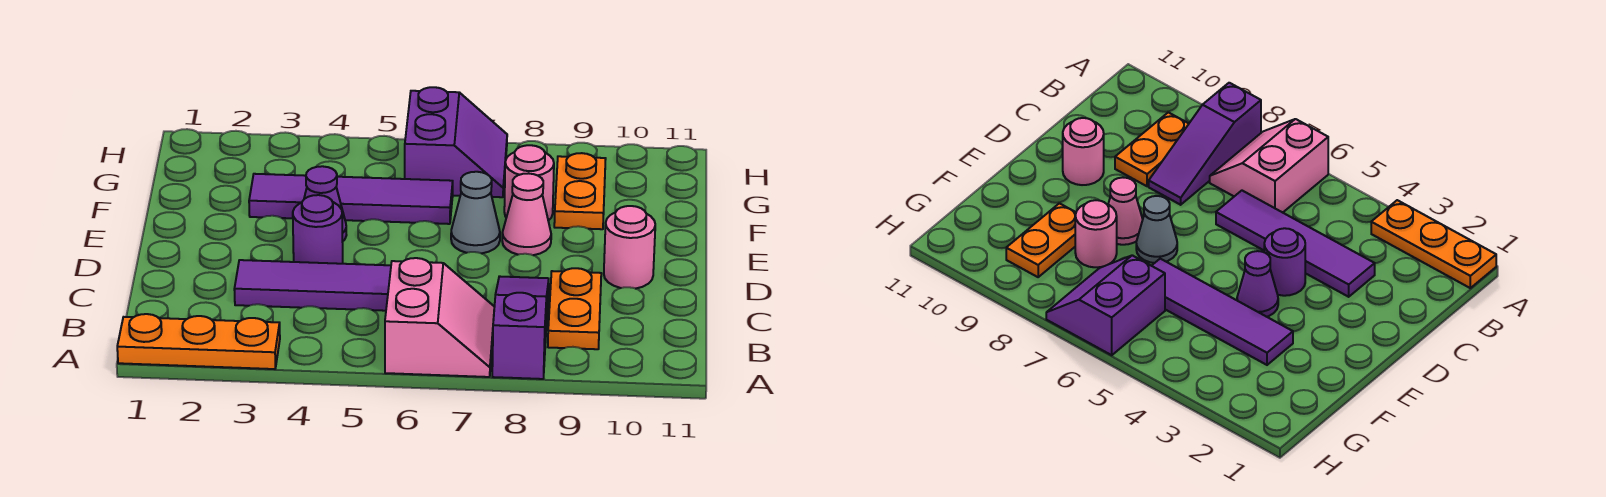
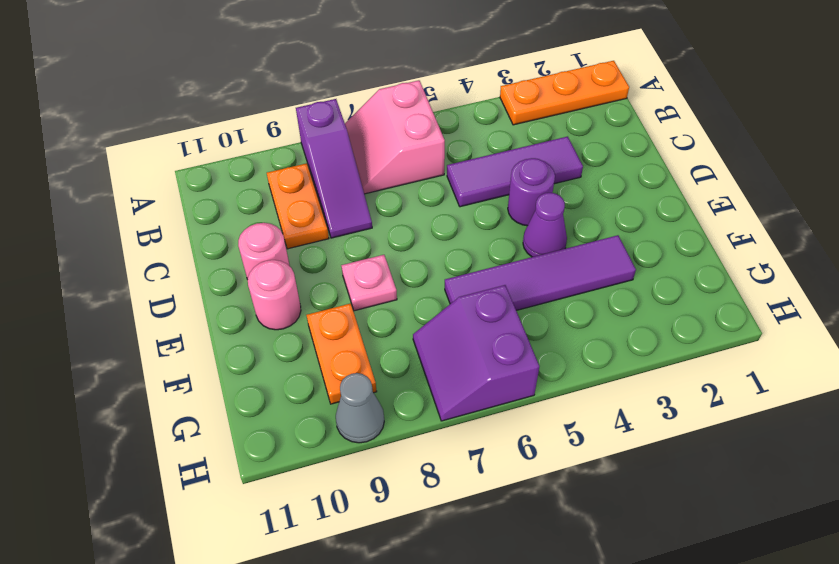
purple 1x4 tile [234,260,391,311] -> purple 1x3 tile [447,136,583,207]
grey 1x1 cone [451,172,500,253] -> grey 1x1 cone moved to [336,373,384,443]
pink 1x1 cone [502,173,551,255] -> pink 1x1 plate [341,255,397,311]
pink 1x1 round brick [504,145,554,221] -> pink 1x1 round brick moved to [248,260,301,330]

